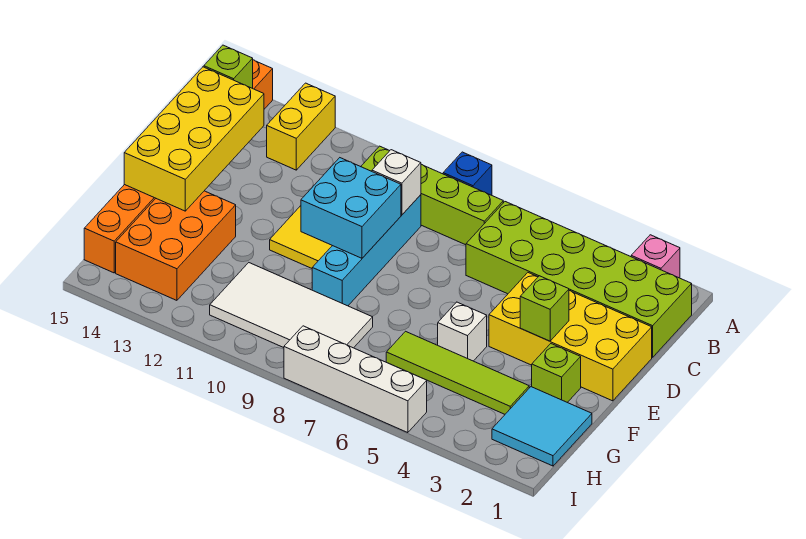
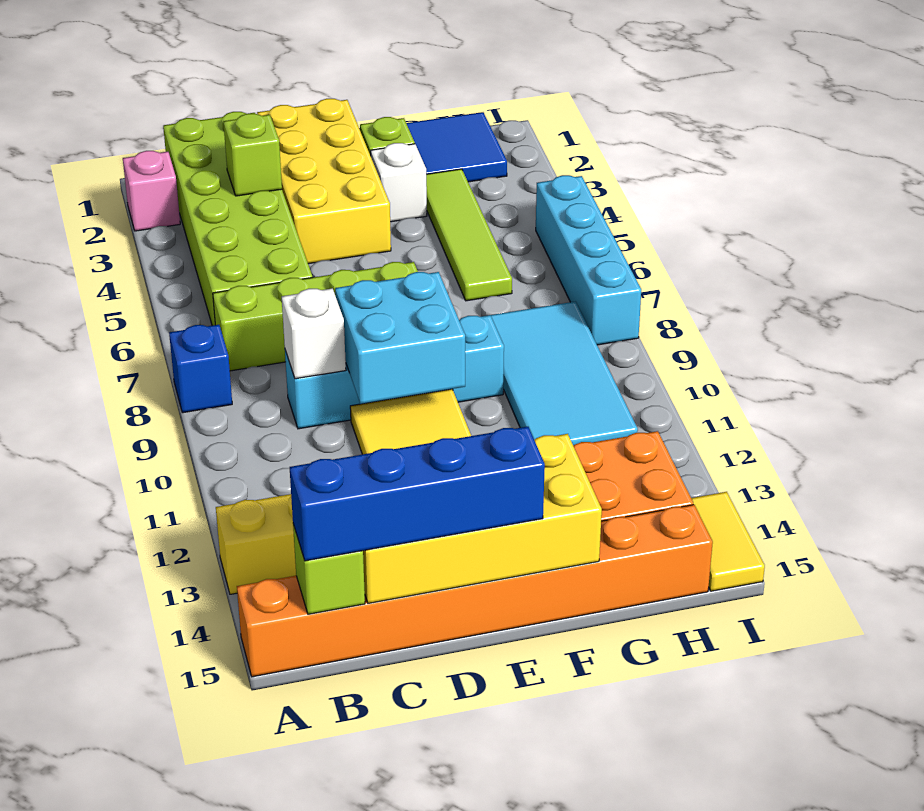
lime 1x4 brick [361,146,504,245] -> lime 1x4 brick turned to [213,262,418,371]
none -> blue 1x4 brick [290,427,545,561]
lime 1x1 brick [520,276,569,341] -> lime 1x1 brick moved to [223,114,282,196]
white 1x1 brick [438,302,487,361] -> white 1x1 brick moved to [371,143,427,222]
cyan 2x2 tile [492,387,592,466] -> blue 2x2 tile [406,112,507,182]
white 2x4 tile [210,263,373,348] -> cyan 2x4 tile [491,302,638,445]
white 1x4 brick [284,326,427,433] -> cyan 1x4 brick [536,175,641,345]
none -> yellow 1x2 tile [691,492,765,591]

